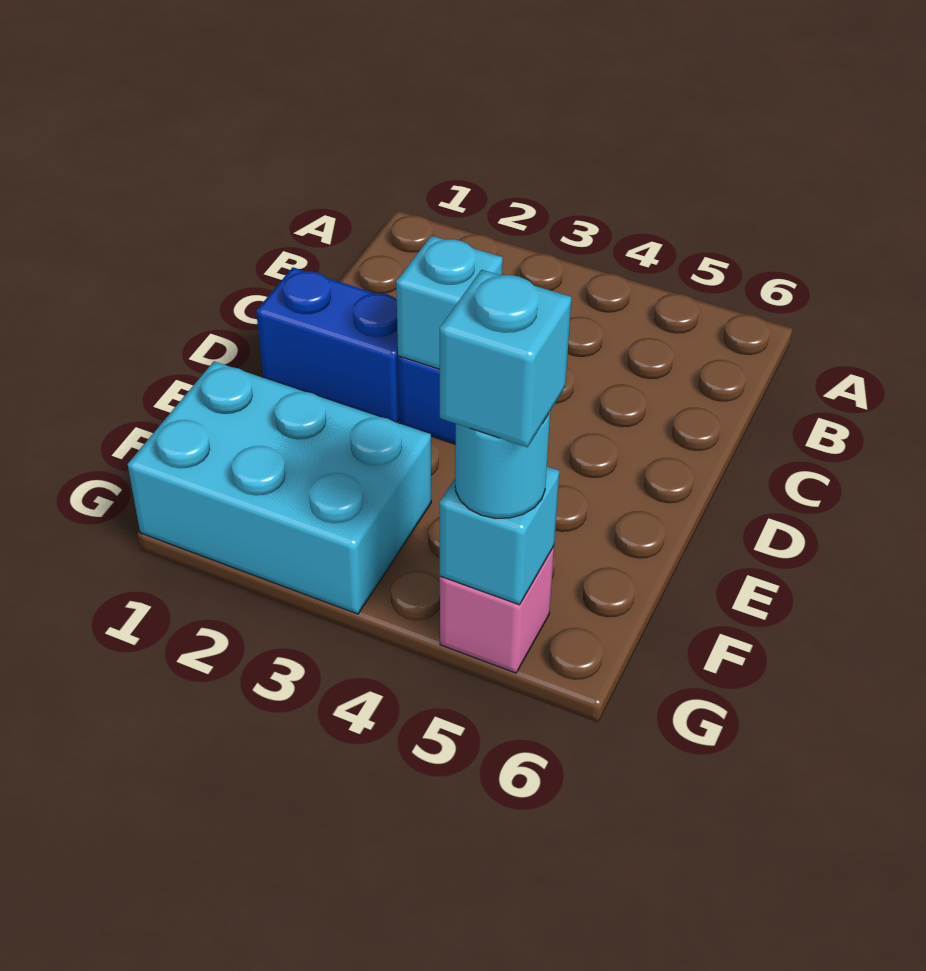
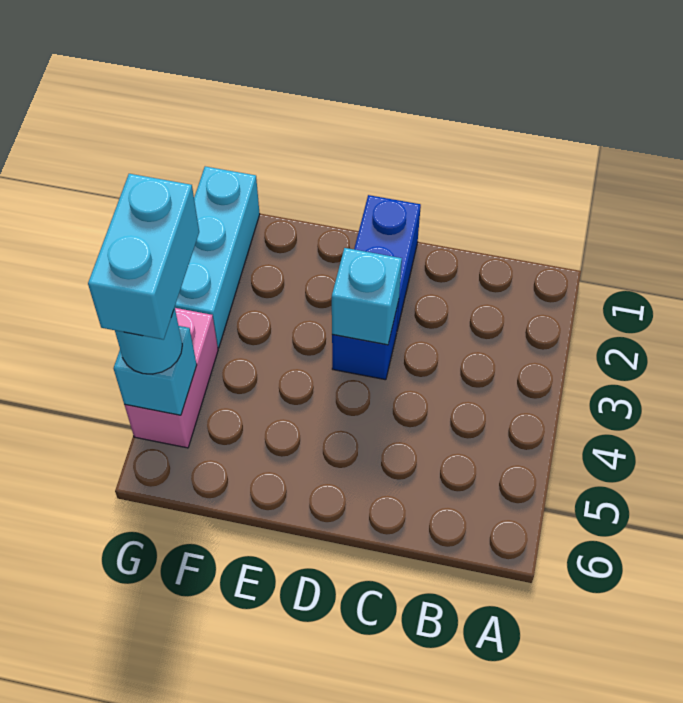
cyan 2x3 brick [128,361,431,614] -> cyan 1x3 brick [175,166,260,348]
pink 1x1 brick [440,546,554,673] -> pink 1x2 brick [125,308,218,448]
cyan 1x1 brick [440,270,571,447] -> cyan 1x2 brick [88,174,199,340]

